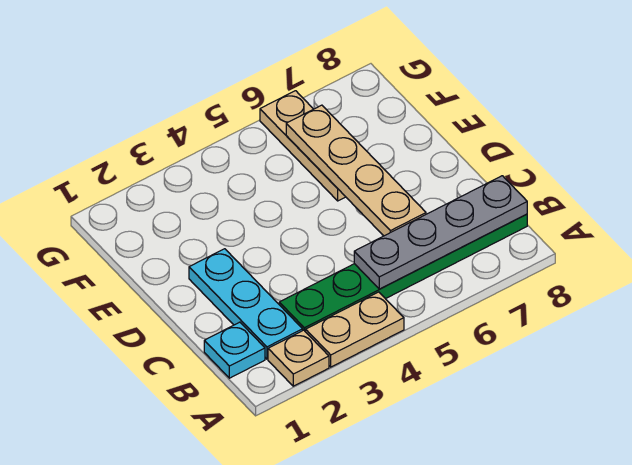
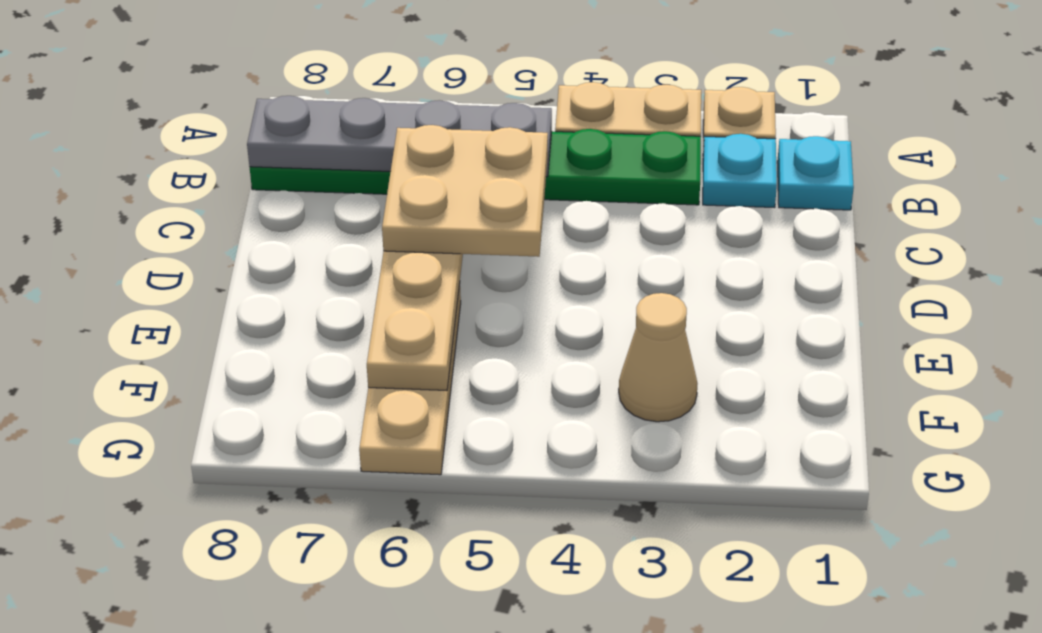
cyan 1x3 plate [189,249,303,359] -> cyan 1x1 plate [703,134,777,208]
none -> tan 2x2 plate [382,125,548,257]
none -> tan 1x1 cone [619,293,698,422]

